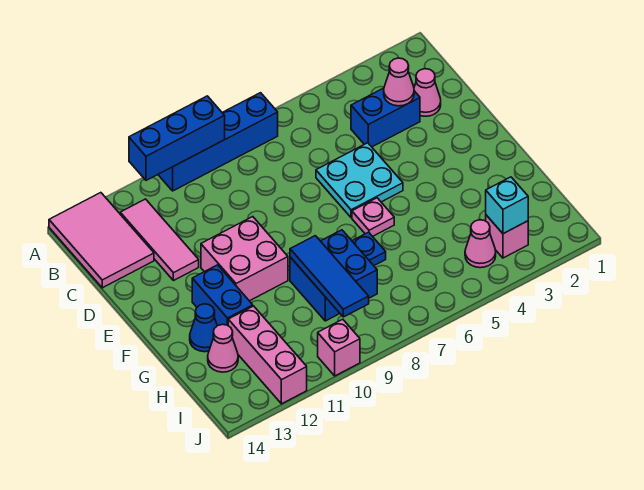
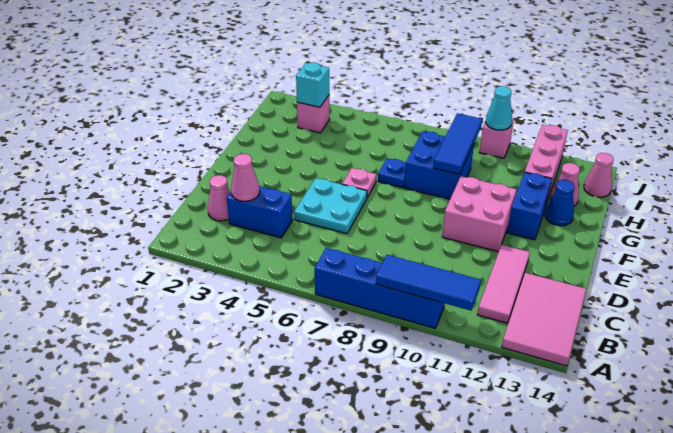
blue 1x3 brick [129,96,225,180] -> blue 1x3 tile [376,255,481,310]
pink 1x1 cone [465,220,496,268] -> pink 1x1 cone moved to [584,153,614,197]
none -> cyan 1x1 cone [486,86,512,130]

